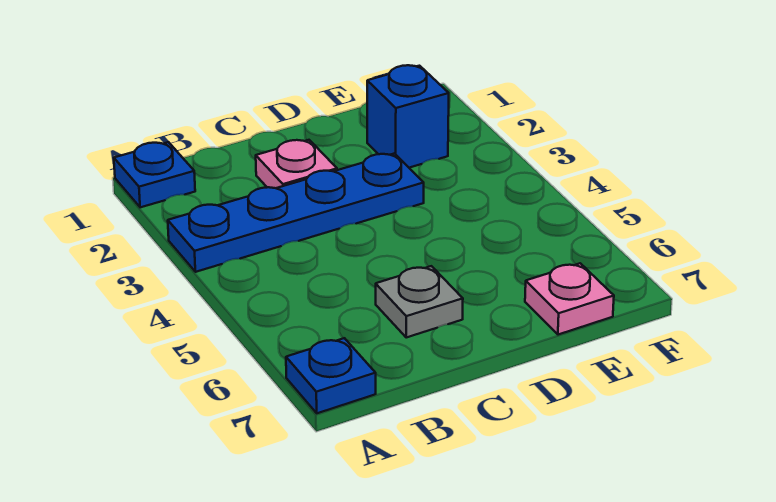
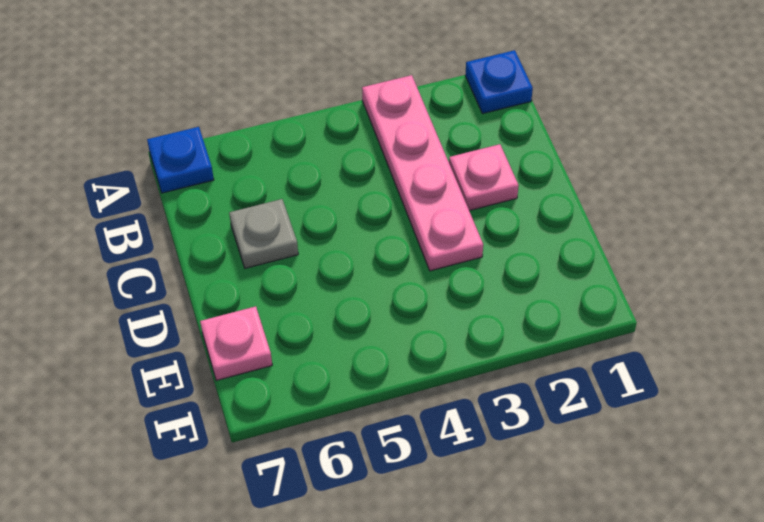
blue 1x4 plate [168,153,424,272] -> pink 1x4 plate [362,75,483,271]
blue 1x1 brick [367,65,449,168] -> none

